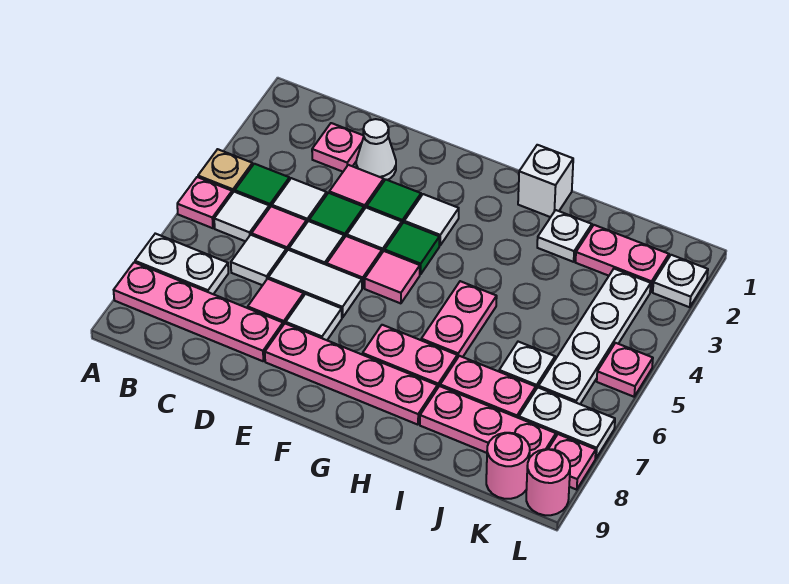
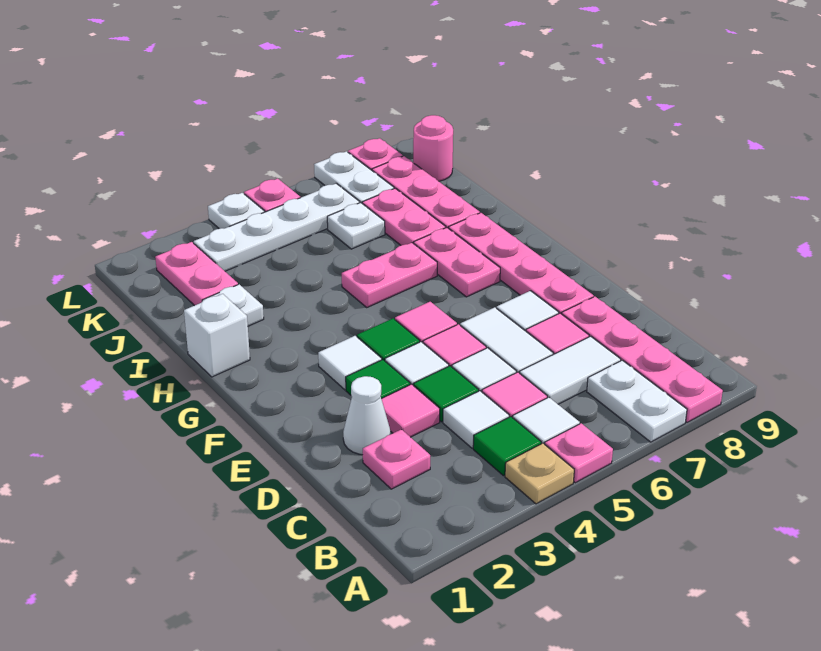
white 1x1 tile [231,235,286,285] -> white 1x2 tile [520,336,621,404]
white 1x1 plate [653,255,708,307] -> white 1x1 plate moved to [208,193,265,229]
pink 1x1 round brick [526,449,570,515] -> none

